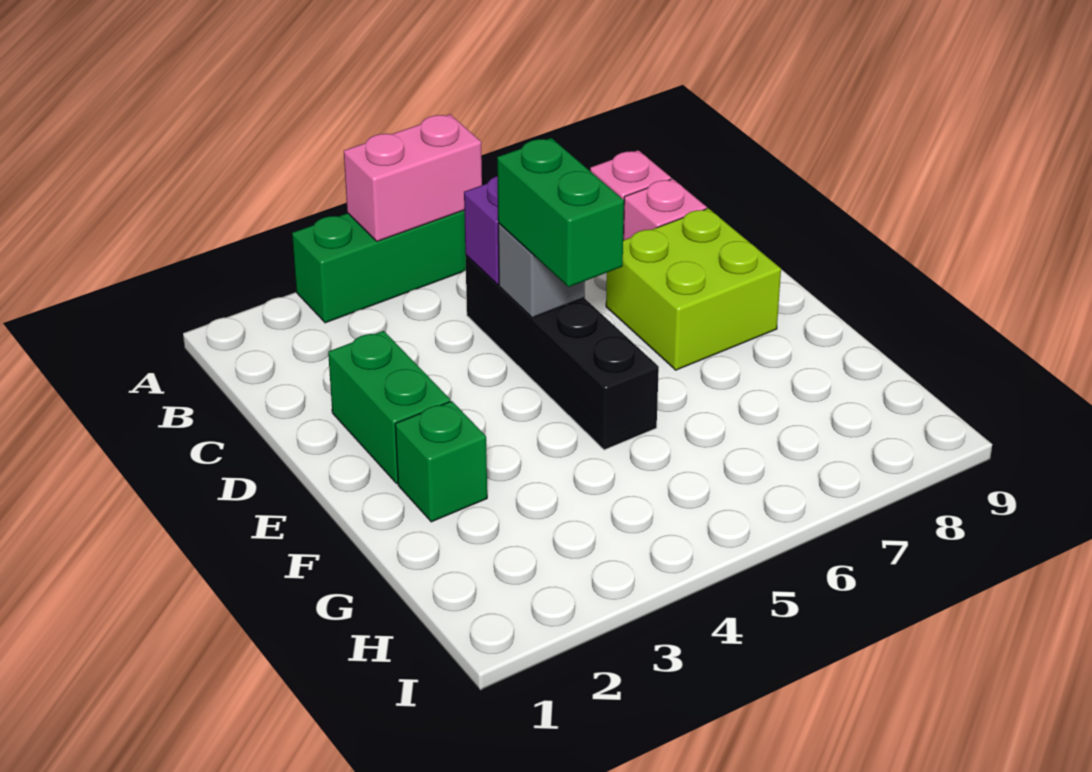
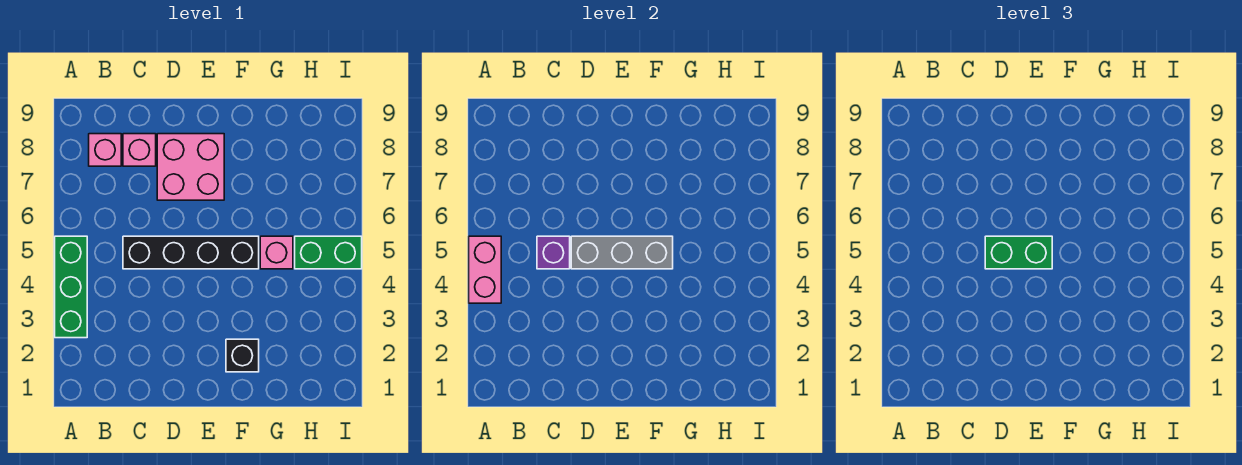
green 1x2 brick [328,331,450,484] -> green 1x2 brick moved to [295,236,362,269]
grey 1x1 brick [498,223,585,318] -> grey 1x3 brick [571,236,673,269]
lime 2x2 brick [606,208,781,370] -> pink 2x2 brick [157,134,224,200]
green 1x1 brick [395,401,487,522] -> black 1x1 brick [226,339,259,372]
none -> pink 1x1 brick [260,236,293,269]

